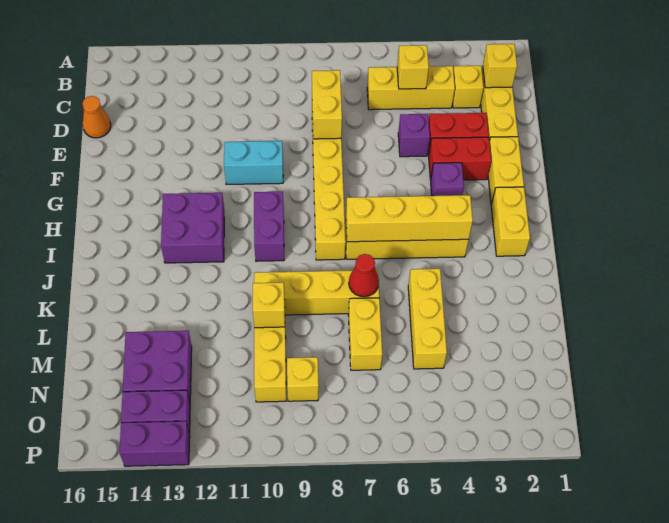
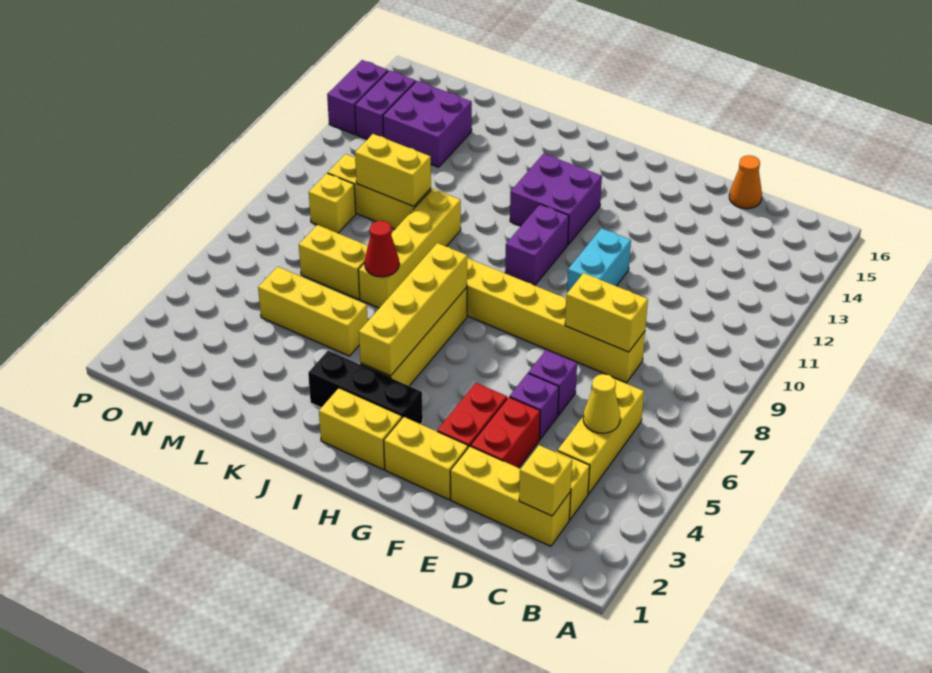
yellow 1x1 brick [397,45,429,89] -> yellow 1x1 cone [583,374,620,433]
purple 1x1 brick [431,163,464,196] -> purple 1x1 brick moved to [528,350,577,415]
none -> black 1x3 brick [308,351,423,424]
purple 1x2 brick [254,192,284,261] -> purple 1x2 brick turned to [505,204,569,285]
yellow 1x1 brick [253,282,285,328] -> yellow 1x2 brick [355,134,431,206]

